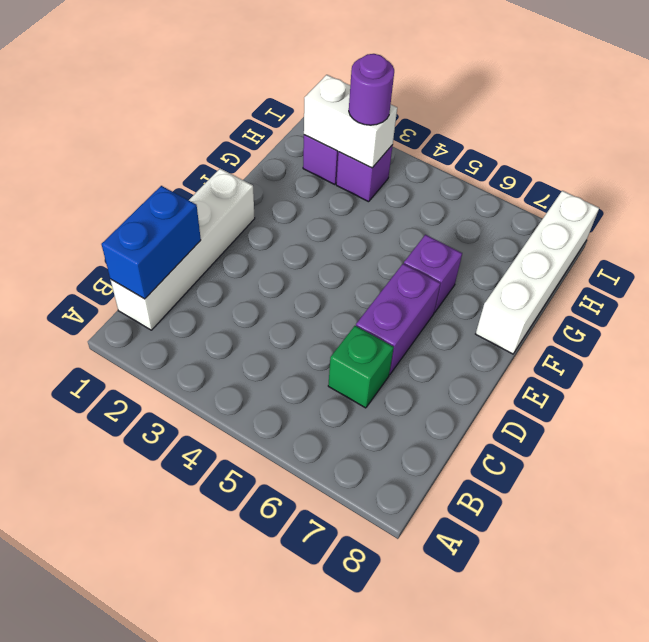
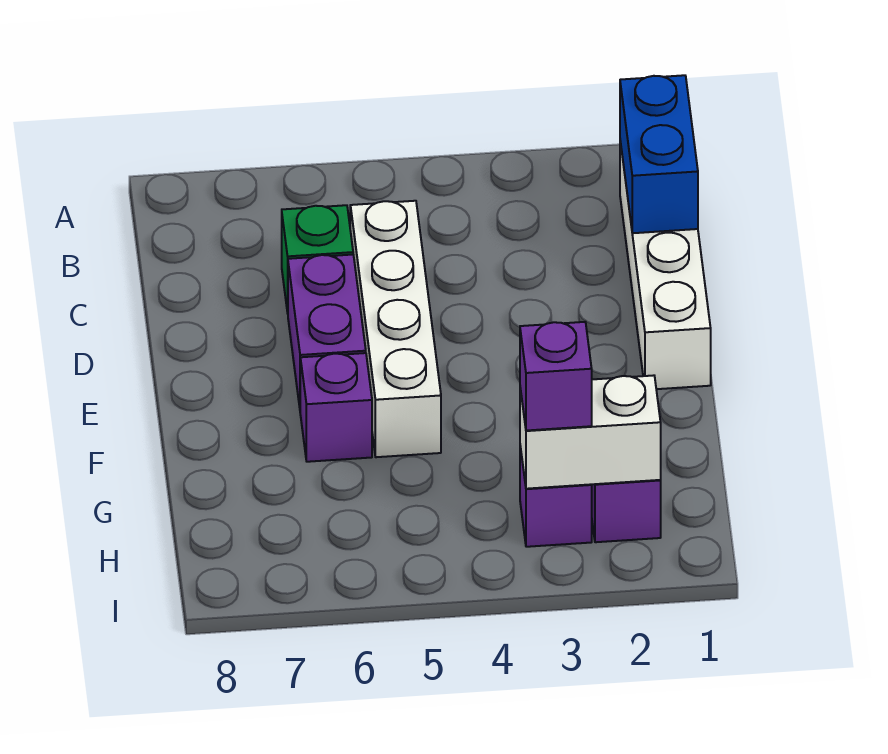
white 1x4 brick [476,191,599,354] -> white 1x4 brick moved to [350,201,441,457]
purple 1x1 round brick [349,54,394,125] -> purple 1x1 brick [520,322,592,431]

